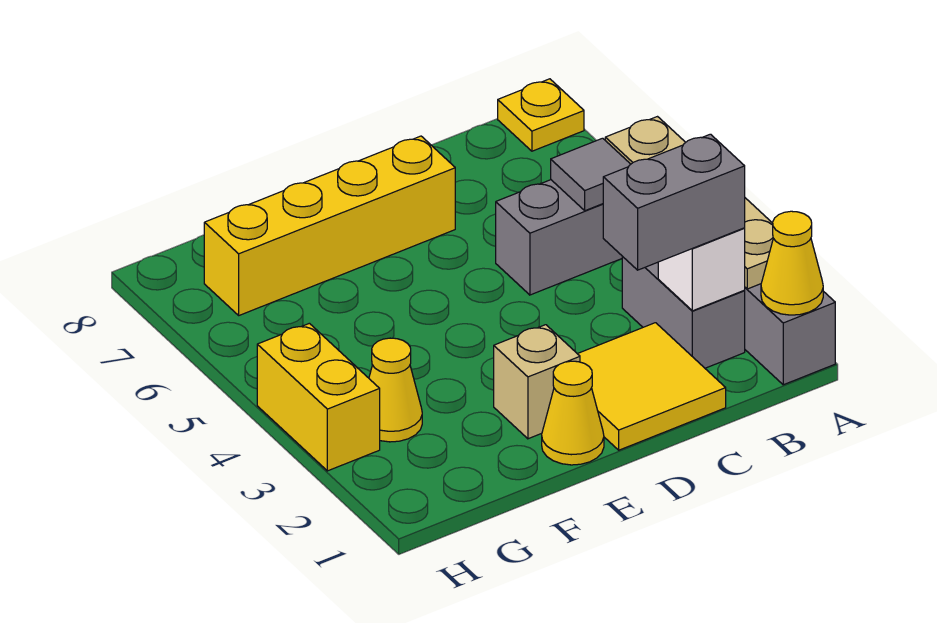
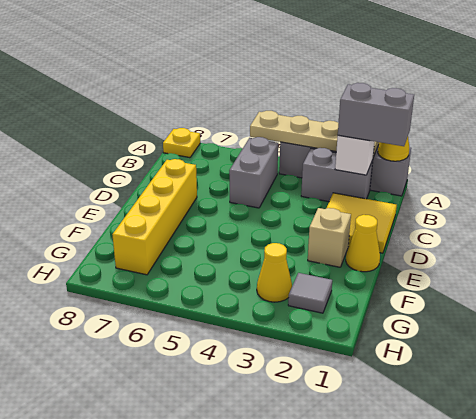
grey 1x2 brick [603,134,745,270] -> grey 1x2 brick turned to [338,83,414,146]
grey 1x1 tile [551,138,631,211] -> grey 1x1 tile moved to [288,273,332,313]
yellow 1x2 brick [257,323,380,471] -> none

